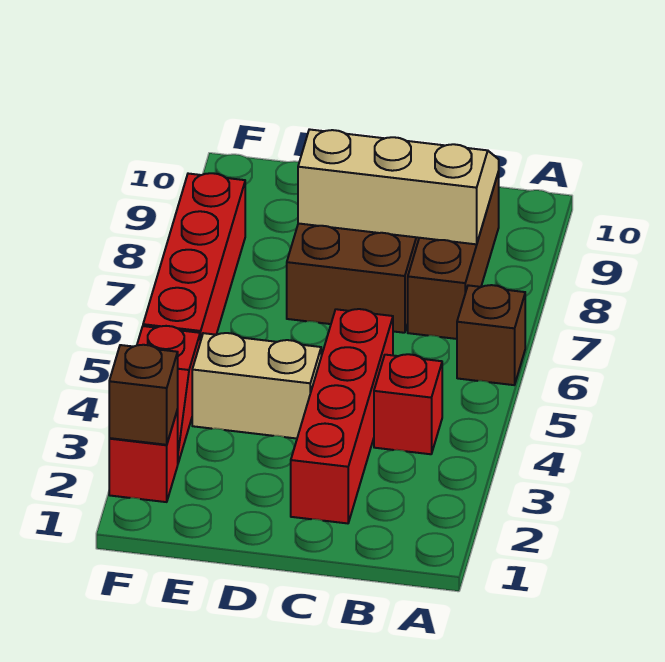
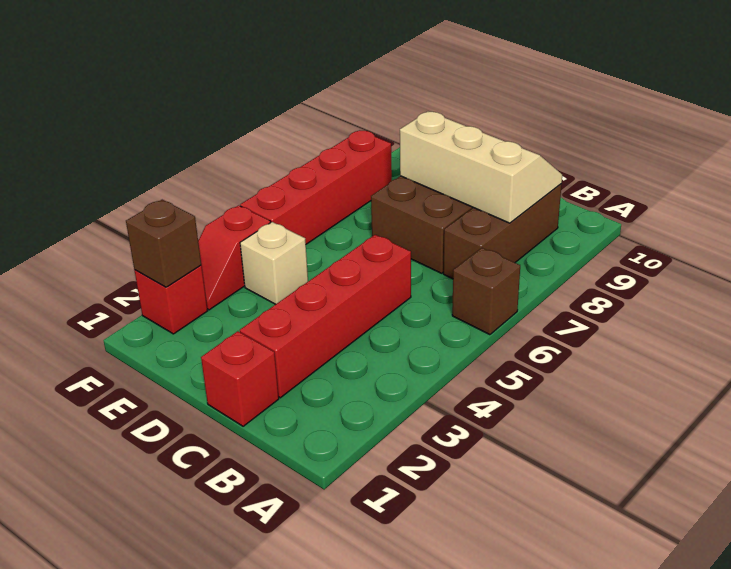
red 1x1 brick [374,354,442,454] -> red 1x1 brick moved to [201,331,279,426]
tan 1x2 brick [192,333,321,439] -> tan 1x1 brick [240,222,308,304]

